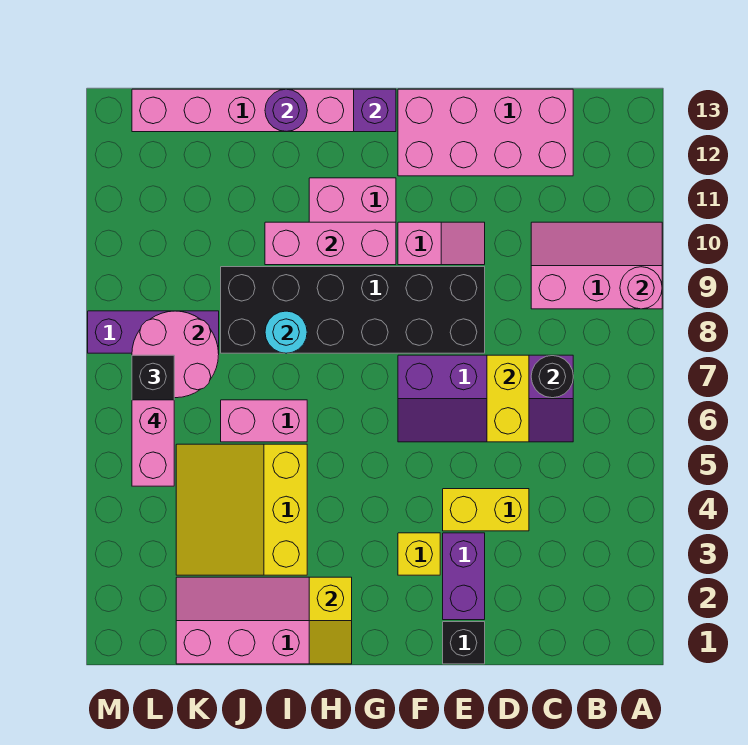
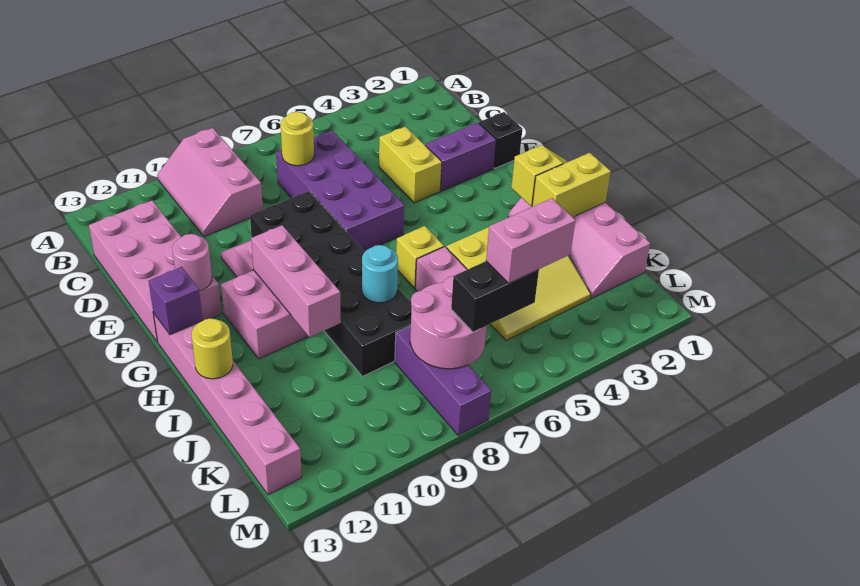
pink 1x1 round brick [620,267,662,309] -> pink 1x1 round brick moved to [172,234,212,291]
purple 2x4 slope [398,355,573,442] -> purple 2x4 brick [276,131,404,251]
black 1x1 round brick [531,356,573,398] -> yellow 1x1 round brick [281,112,314,166]
yellow 1x2 brick [487,355,529,442] -> yellow 1x2 brick moved to [532,153,611,217]
yellow 1x1 brick [398,533,440,575] -> yellow 1x1 brick moved to [396,226,444,288]
purple 1x1 round brick [265,89,307,132] -> yellow 1x1 round brick [192,318,233,379]

